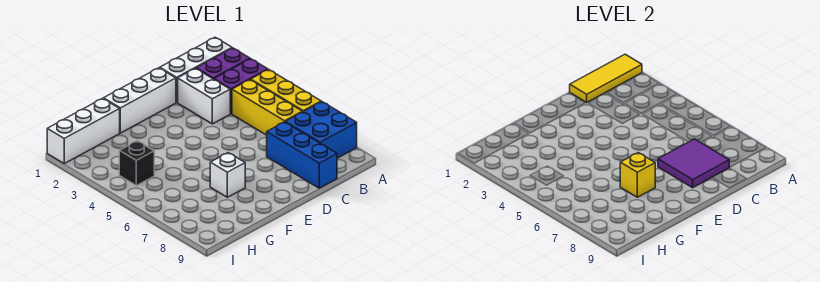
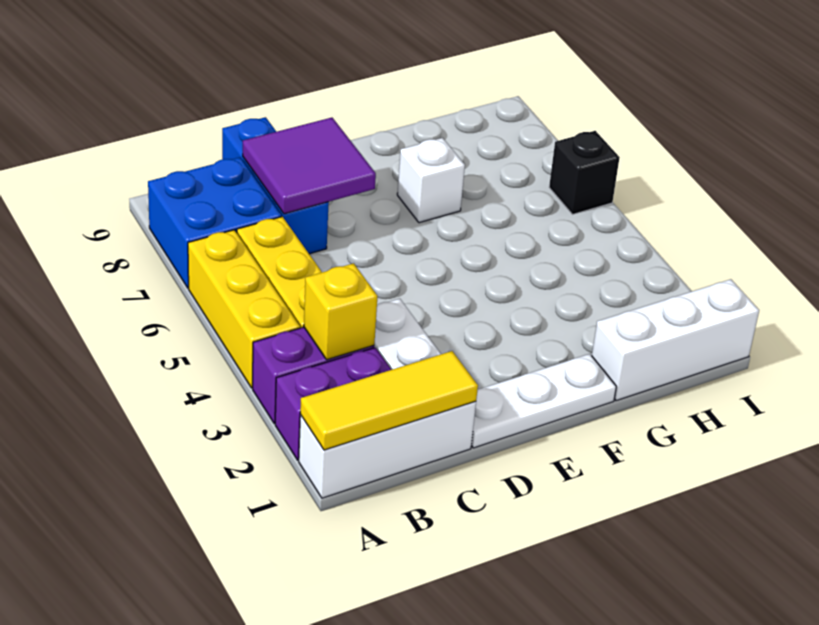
white 1x3 brick [104,68,176,133] -> white 1x3 plate [471,354,616,448]
yellow 1x1 brick [620,153,655,197] -> yellow 1x1 brick moved to [304,263,377,360]
black 1x1 brick [119,141,154,186] -> black 1x1 brick moved to [549,131,620,215]

